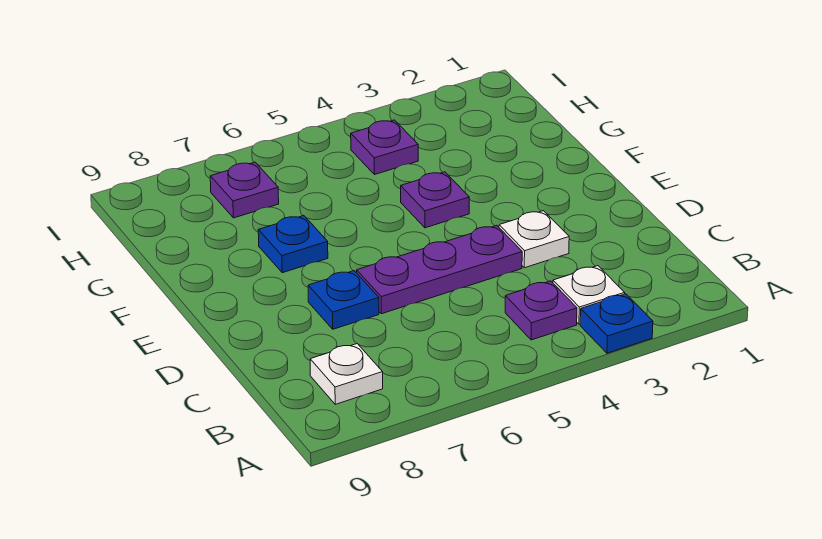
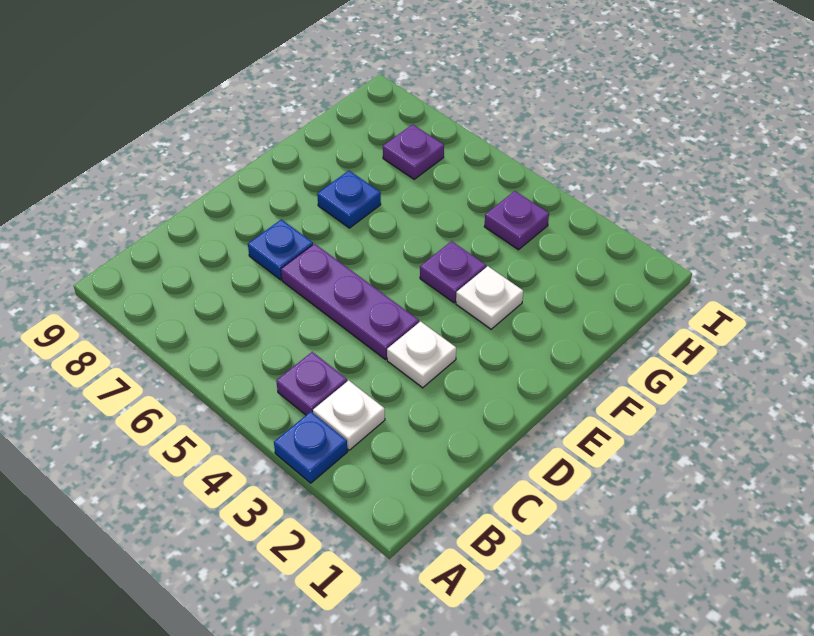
white 1x1 plate [310,344,383,404] -> white 1x1 plate moved to [456,266,523,329]

